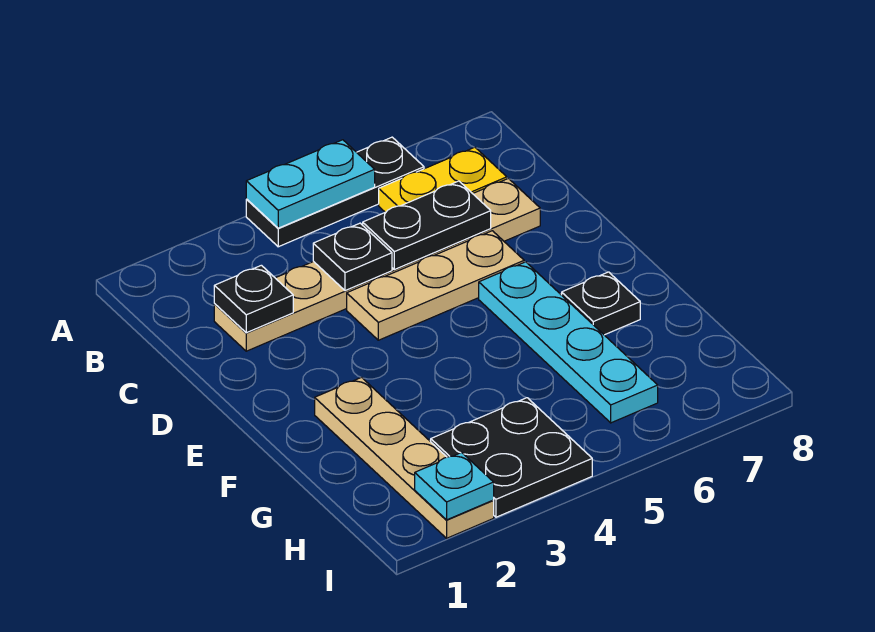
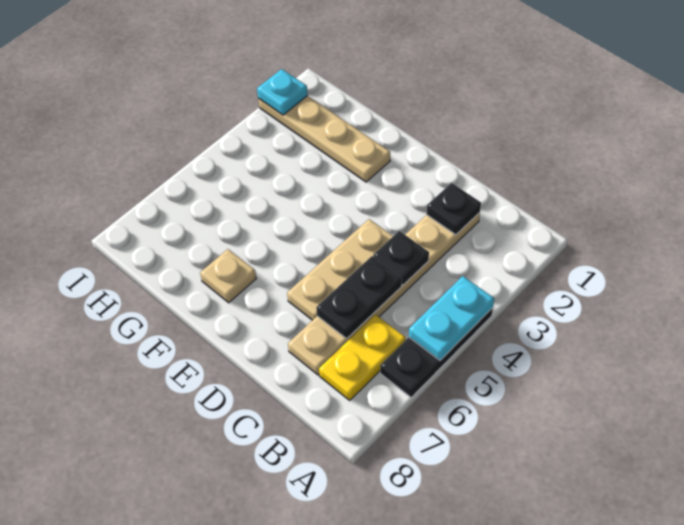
cyan 1x4 plate [479,262,658,423] -> none
black 1x1 plate [562,272,640,335] -> tan 1x1 plate [200,249,256,303]
black 2x2 plate [431,398,592,517] -> none

